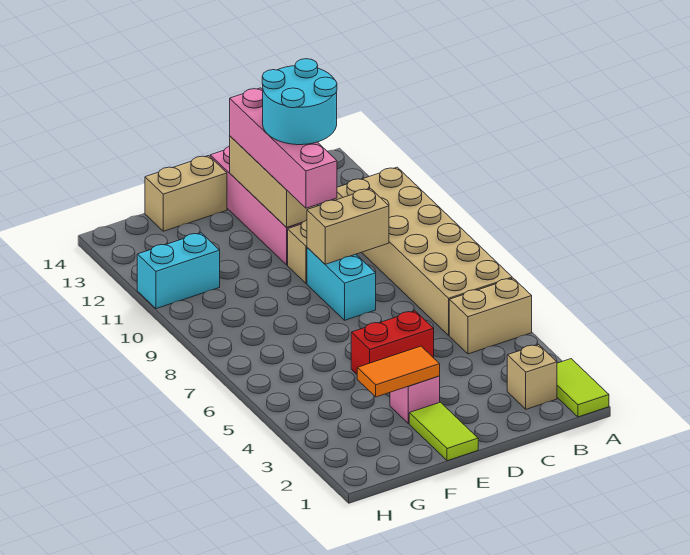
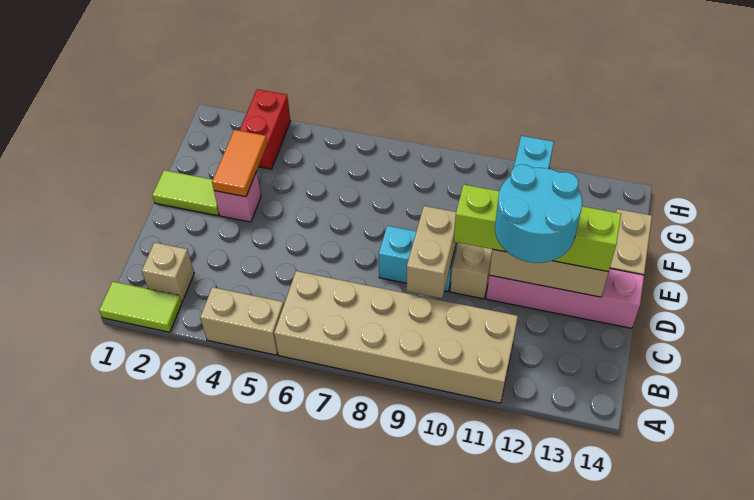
tan 1x2 brick [449,278,532,354] -> tan 1x2 brick turned to [200,287,284,355]
red 1x2 brick [351,311,434,374] -> red 1x2 brick moved to [239,89,291,169]
pink 1x4 brick [230,88,337,208] -> lime 1x4 brick [454,185,621,272]

